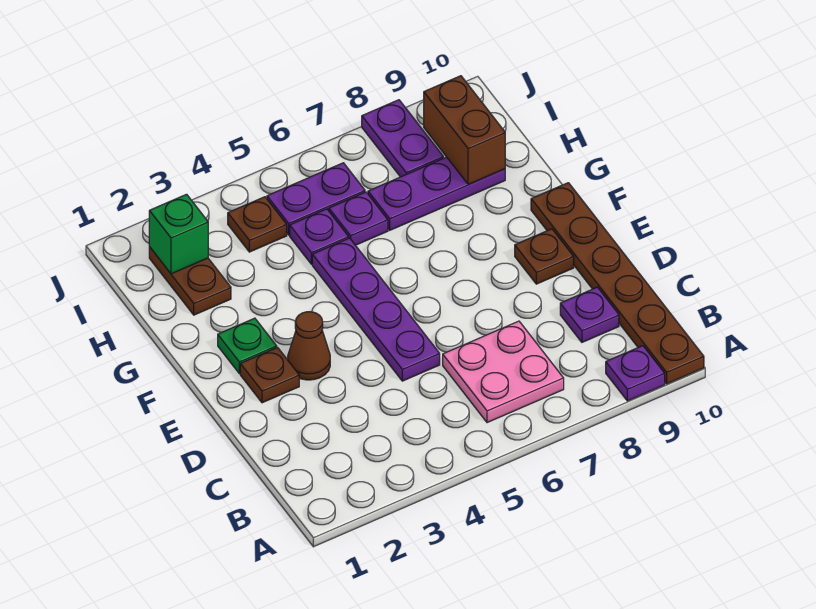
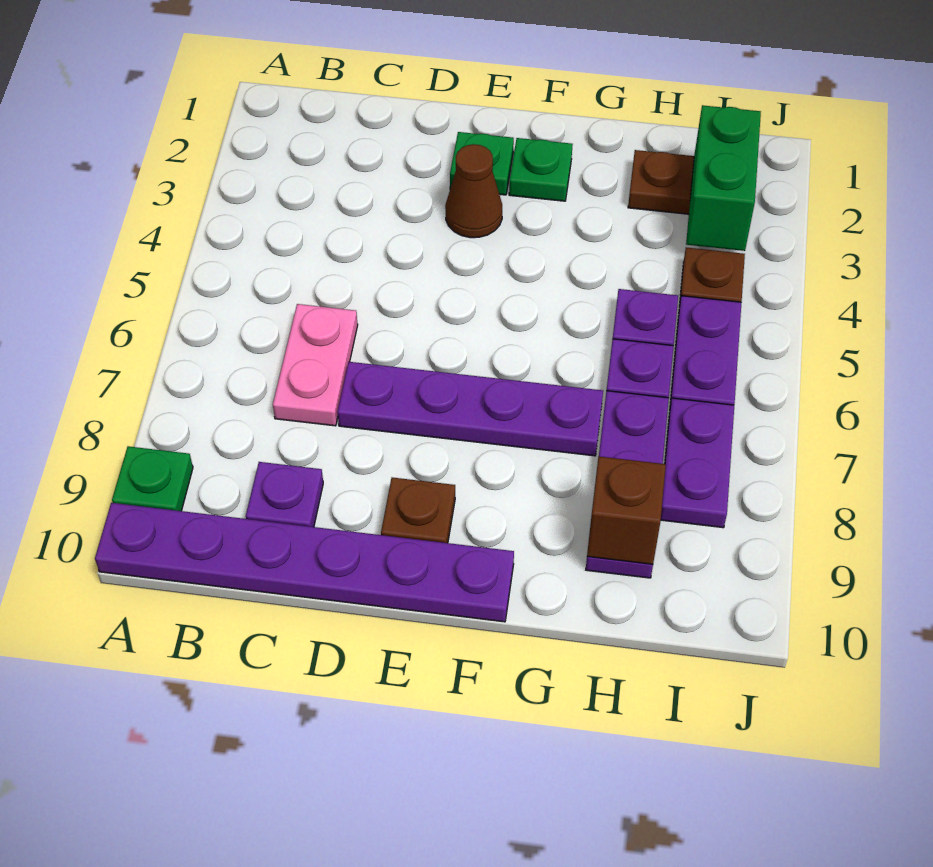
purple 1x1 plate [606,346,665,401] -> green 1x1 plate [112,446,193,511]
brown 1x6 plate [531,183,704,384] -> purple 1x6 plate [95,503,514,622]
pink 2x2 plate [443,321,564,423] -> pink 1x2 plate [273,304,358,426]
purple 1x4 plate [312,238,440,381] -> purple 1x4 plate moved to [337,362,603,456]
brown 1x1 plate [240,348,299,403] -> green 1x1 plate [450,132,514,195]
brown 1x2 brick [424,76,505,185] -> brown 1x1 brick [587,456,666,564]
green 1x1 brick [149,194,208,274] -> green 1x2 brick [686,105,761,251]
purple 1x2 plate [362,100,443,177] -> purple 1x2 plate turned to [661,398,734,528]

